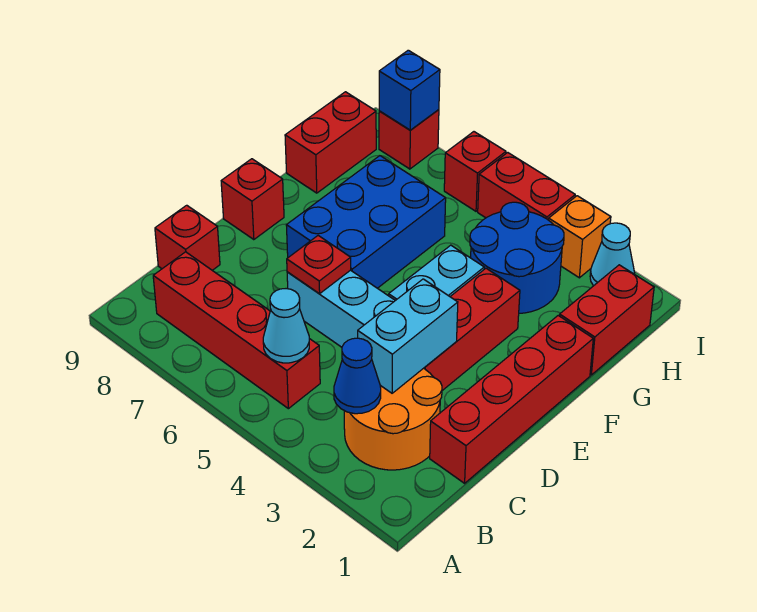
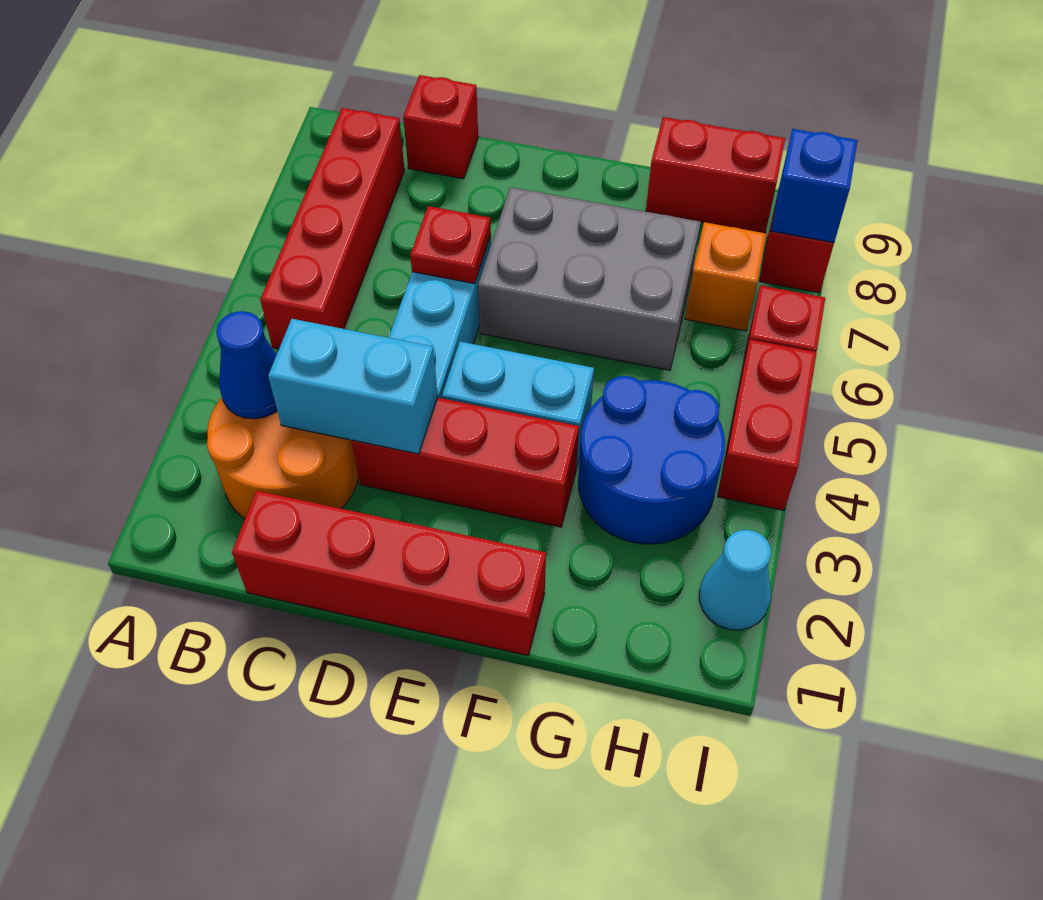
cyan 1x1 cone [263,289,309,363] -> none
blue 2x3 brick [286,156,446,288] -> grey 2x3 brick [478,187,701,370]
red 1x1 brick [221,159,284,240] -> none
red 1x2 brick [560,265,654,375] -> none
orange 1x1 brick [549,196,611,278] -> orange 1x1 brick moved to [685,222,767,331]

